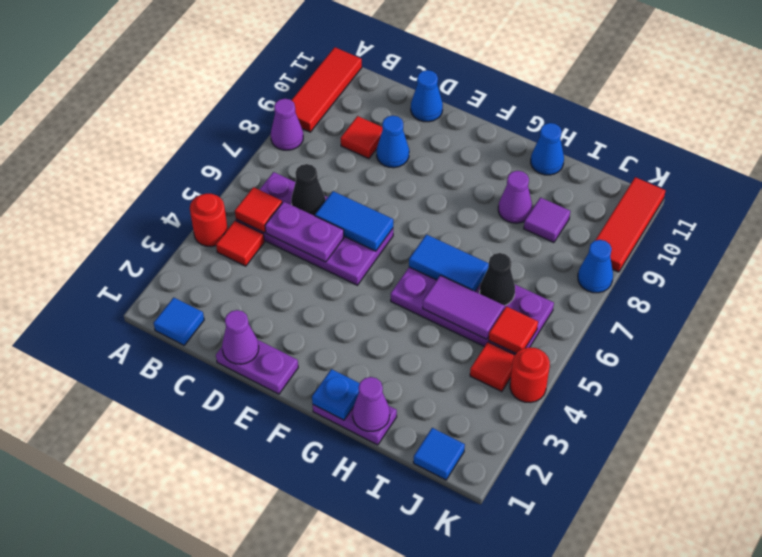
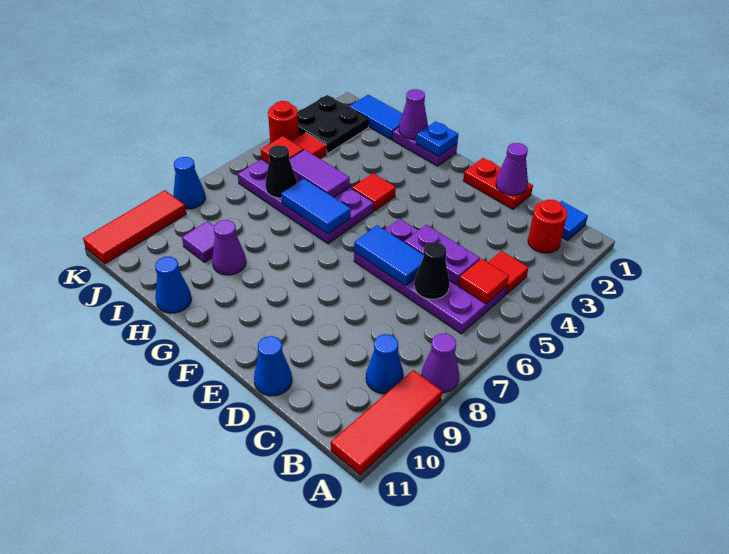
red 1x1 round brick [190,194,228,247] -> red 1x1 round brick moved to [528,200,567,253]
red 1x1 tile [341,116,383,159] -> red 1x1 tile moved to [352,173,396,211]
purple 1x2 plate [216,340,298,394] -> red 1x2 plate [463,158,533,209]
blue 1x1 cone [377,116,409,168] -> blue 1x1 cone moved to [366,334,404,394]
blue 1x1 tile [413,428,465,480] -> blue 1x2 tile [349,95,402,140]
none -> black 2x2 plate [298,95,369,153]

